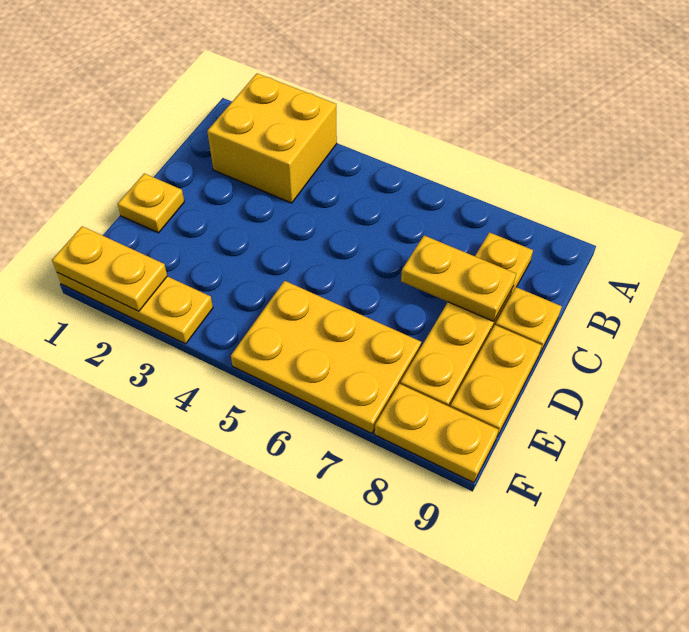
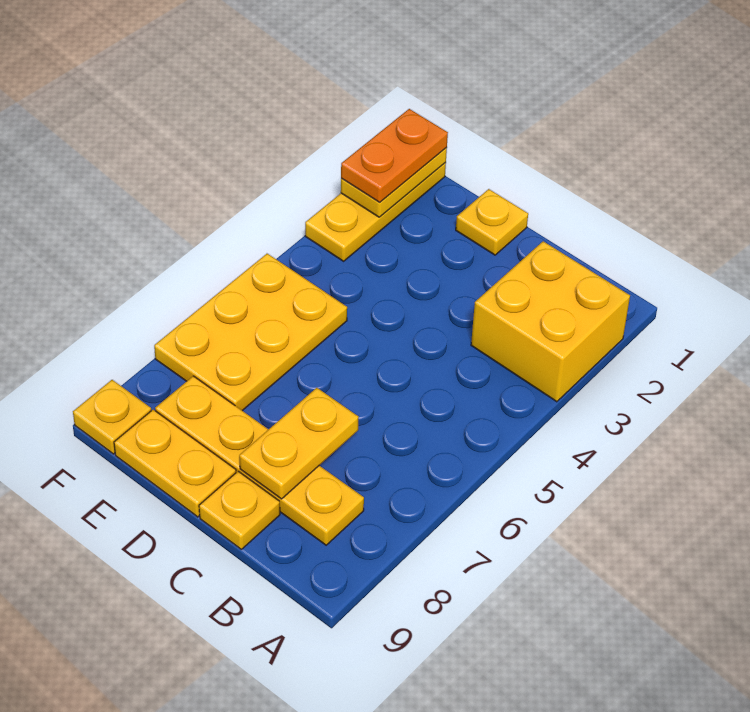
none -> orange 1x2 plate [341,109,448,202]
yellow 1x2 plate [375,384,498,483] -> yellow 1x1 plate [73,380,151,454]

